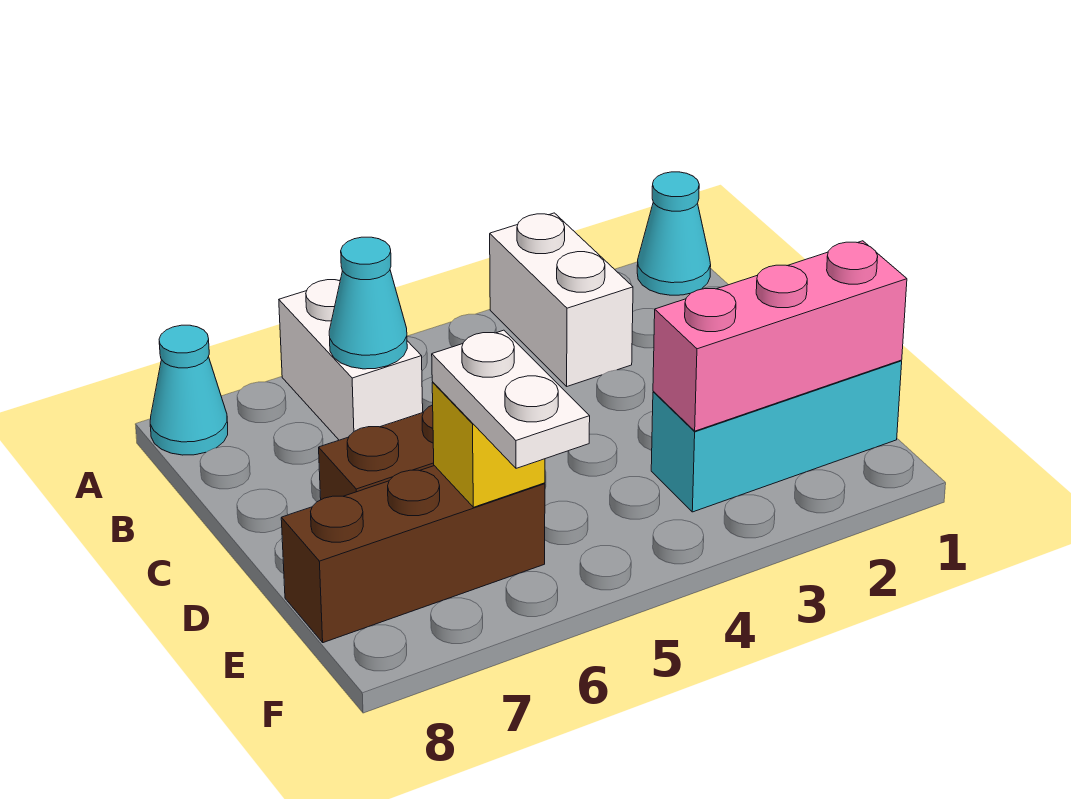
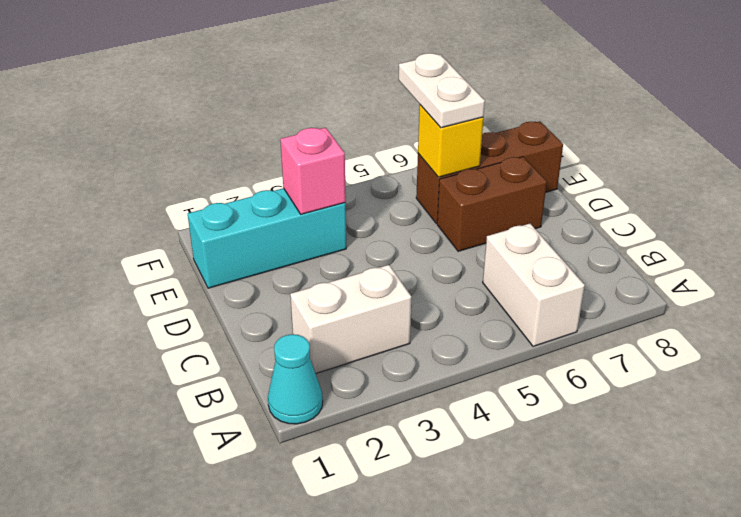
white 1x2 brick [490,213,633,386] -> white 1x2 brick turned to [290,265,411,374]
cyan 1x1 cone [150,325,228,455] -> none
cyan 1x1 cone [329,237,407,369] -> none
pink 1x3 brick [653,241,907,431] -> pink 1x1 brick [280,128,346,214]

